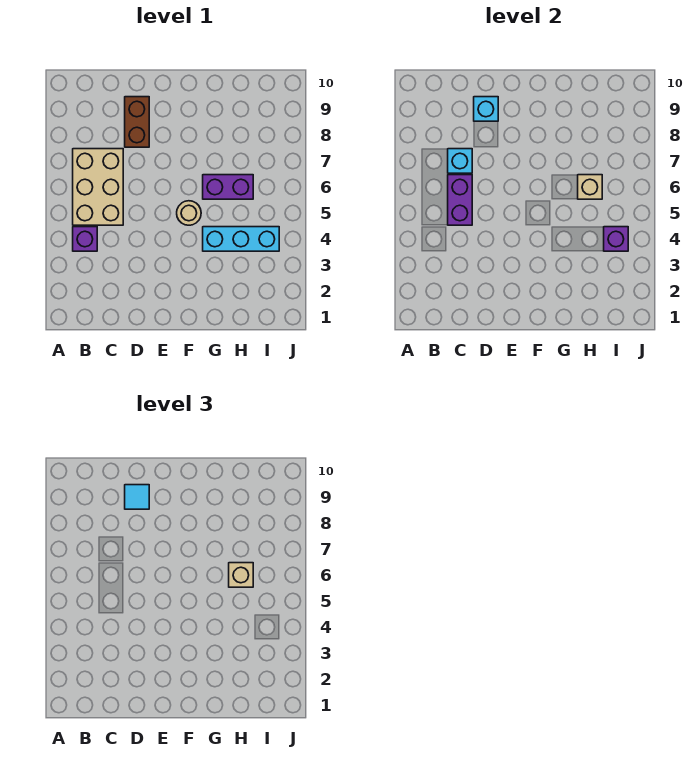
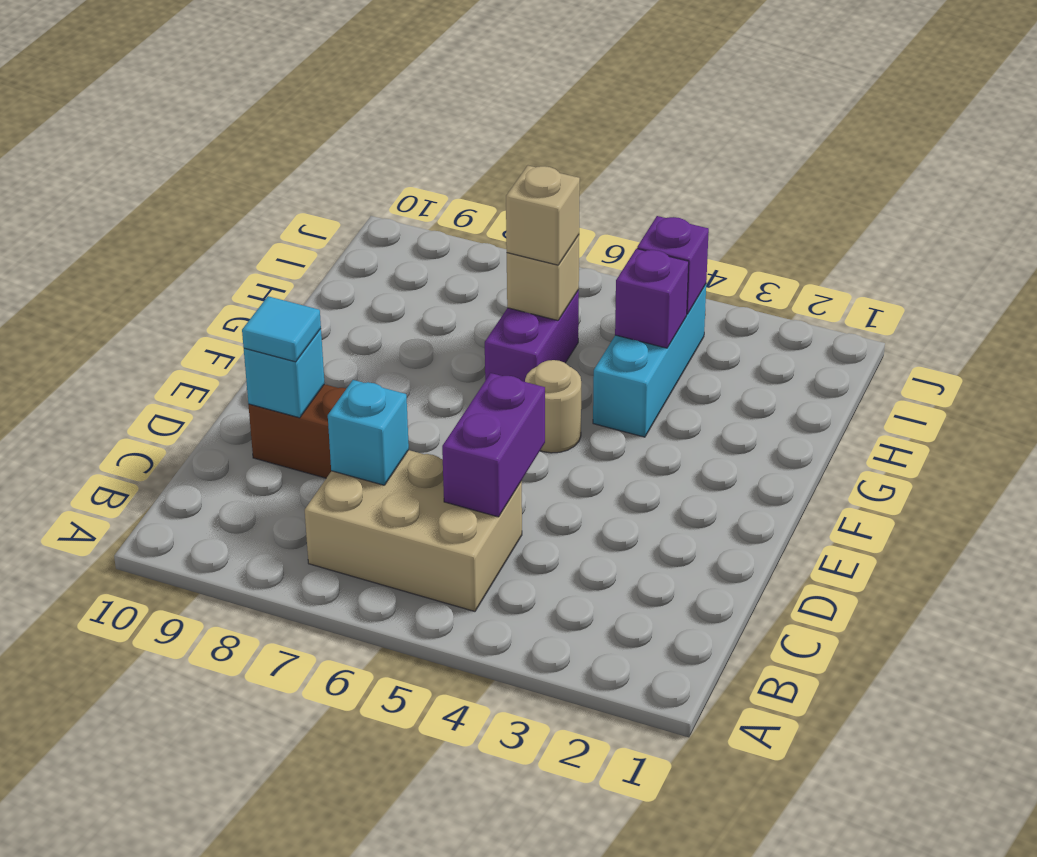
purple 1x1 brick [73,227,97,251] -> purple 1x1 brick moved to [615,249,689,348]
purple 1x2 brick [448,175,472,225] -> purple 1x2 brick turned to [442,373,545,517]

